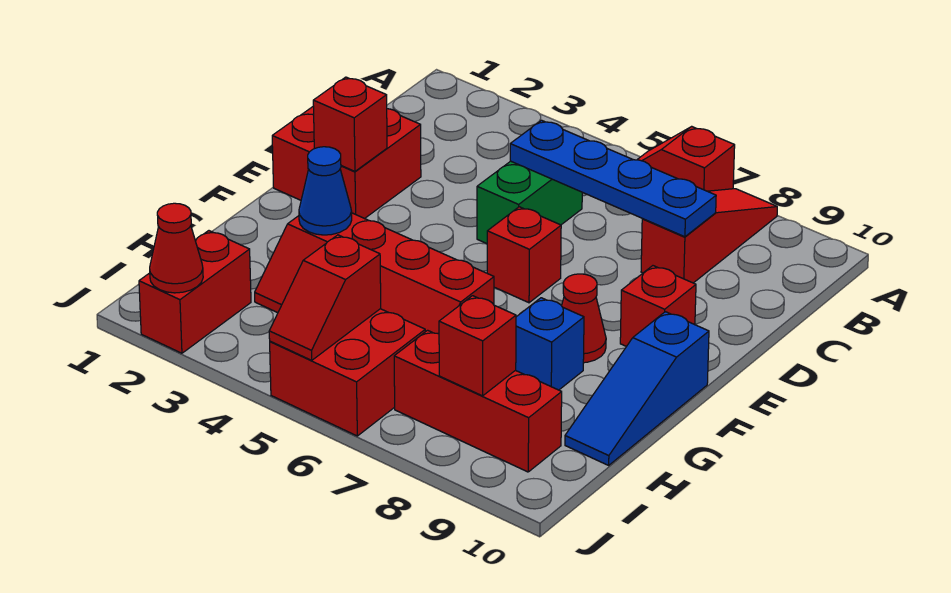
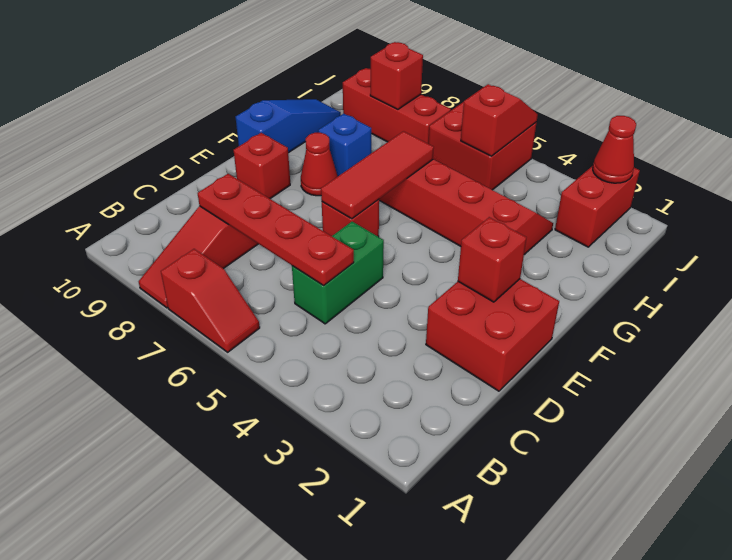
blue 1x4 plate [510,120,716,237] -> red 1x4 plate [198,174,354,286]
none -> red 1x3 tile [321,131,434,219]
blue 1x1 cone [299,147,352,235] -> none

